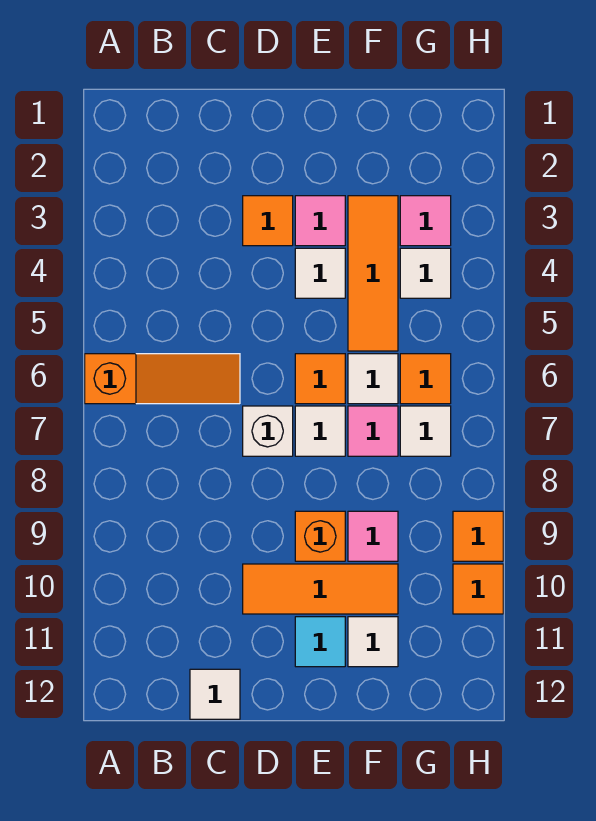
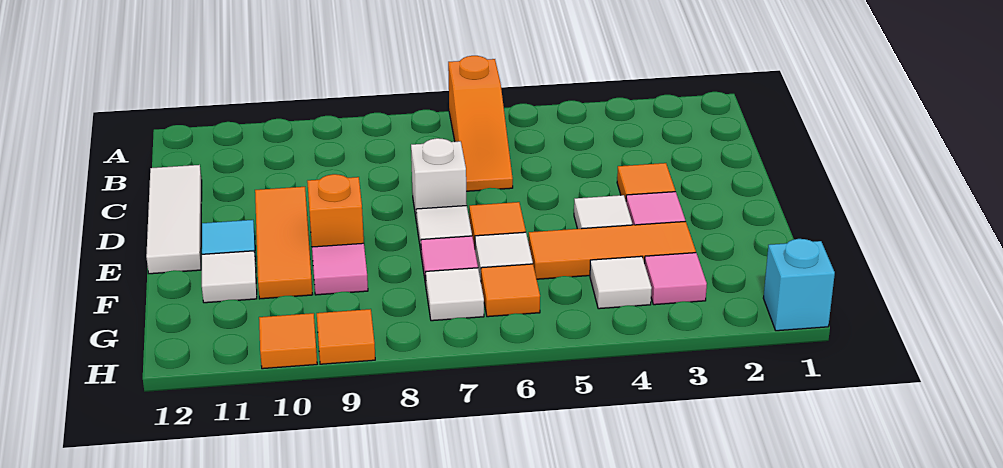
white 1x1 tile [190,669,240,719] -> white 1x3 tile [146,165,202,274]
none -> cyan 1x1 brick [763,239,835,331]

